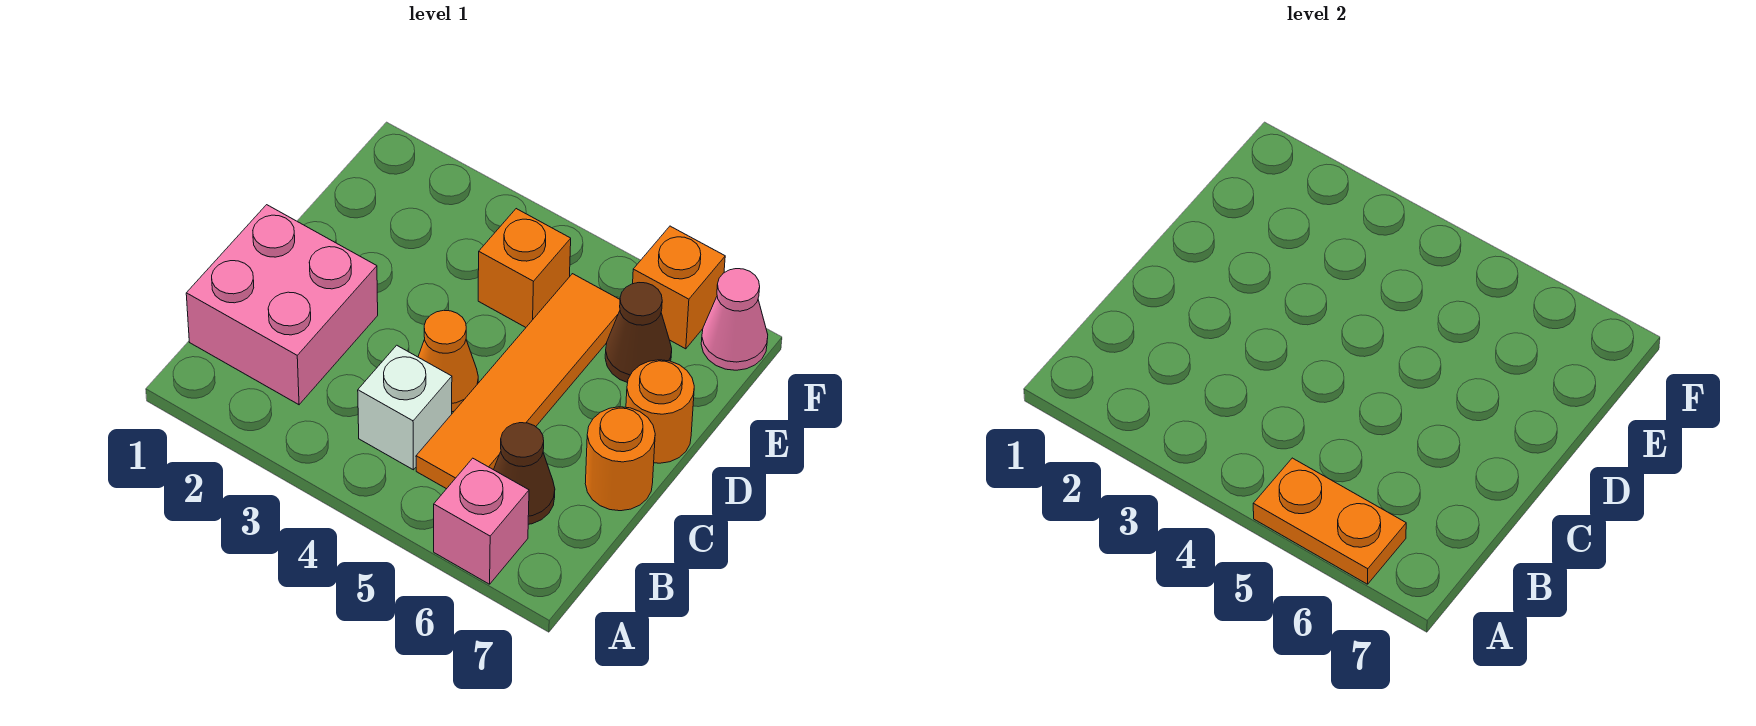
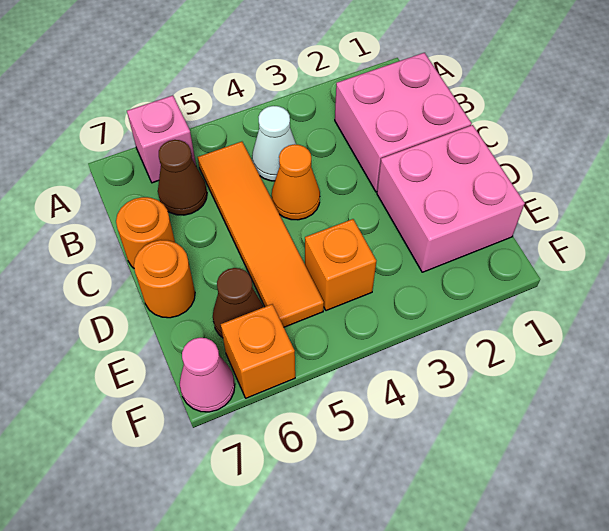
orange 1x2 plate [1253,458,1406,584] -> none
white 1x1 brick [358,345,452,470] -> white 1x1 cone [252,106,296,181]
none -> pink 2x2 brick [377,125,525,272]

